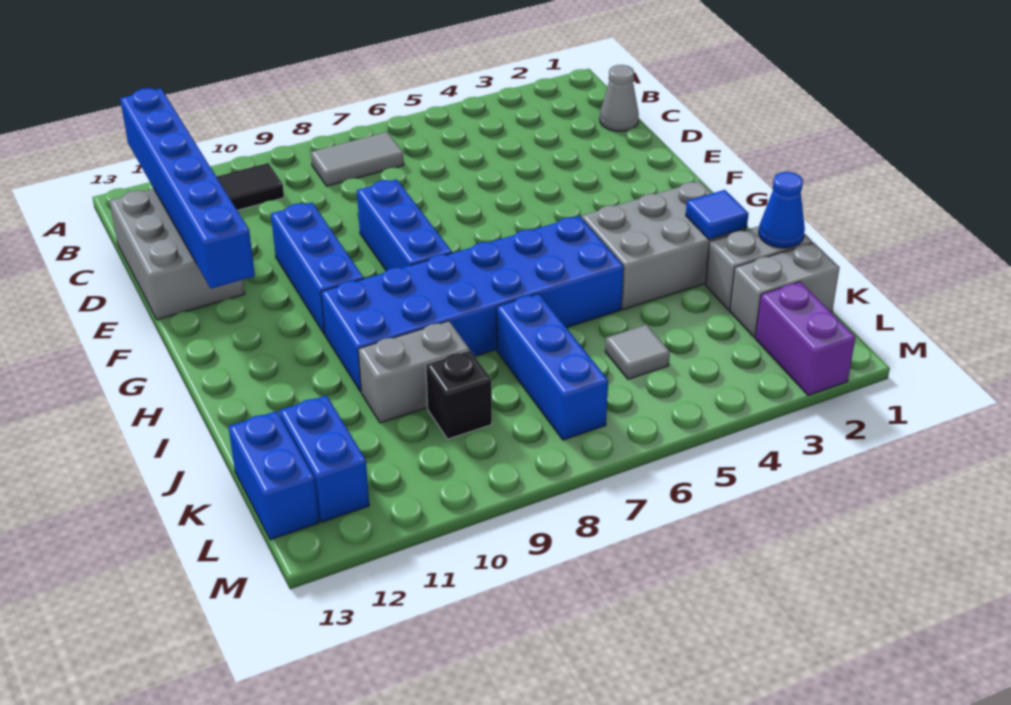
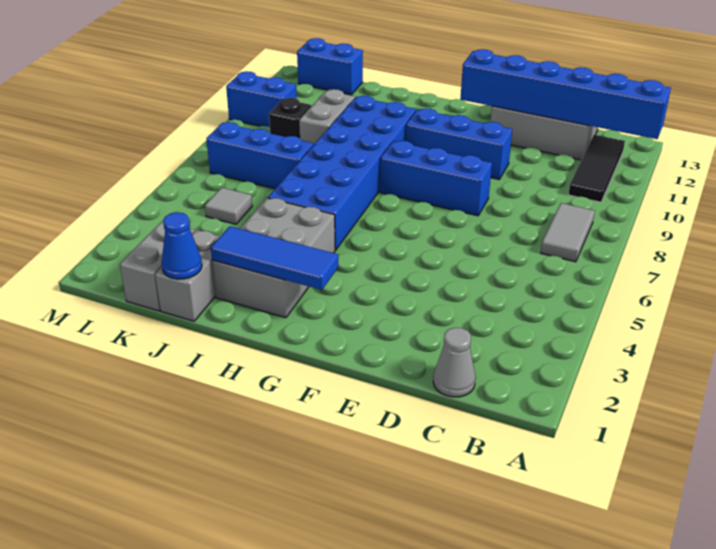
blue 1x1 tile [686,190,749,239] -> blue 1x3 tile [211,226,338,290]
blue 1x2 brick [279,395,369,522] -> blue 1x2 brick moved to [226,71,297,127]
purple 1x2 brick [755,282,856,396] -> none

